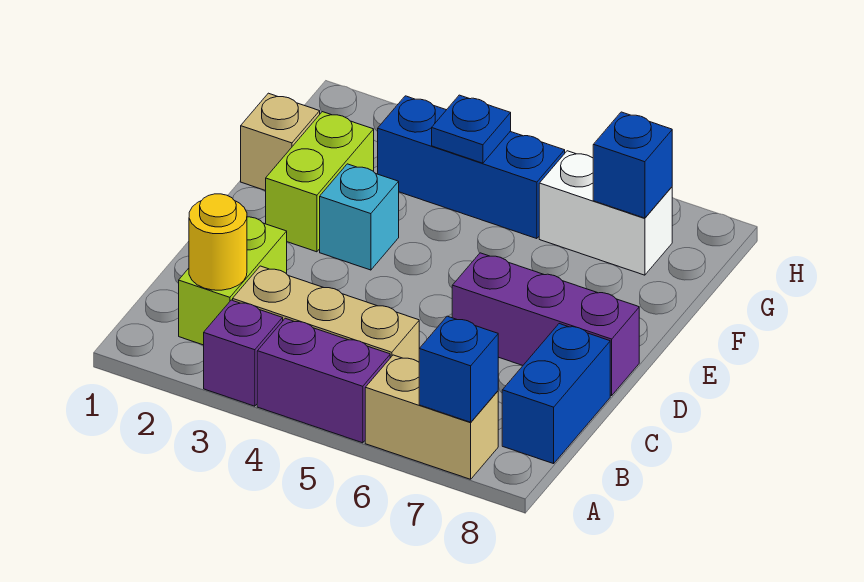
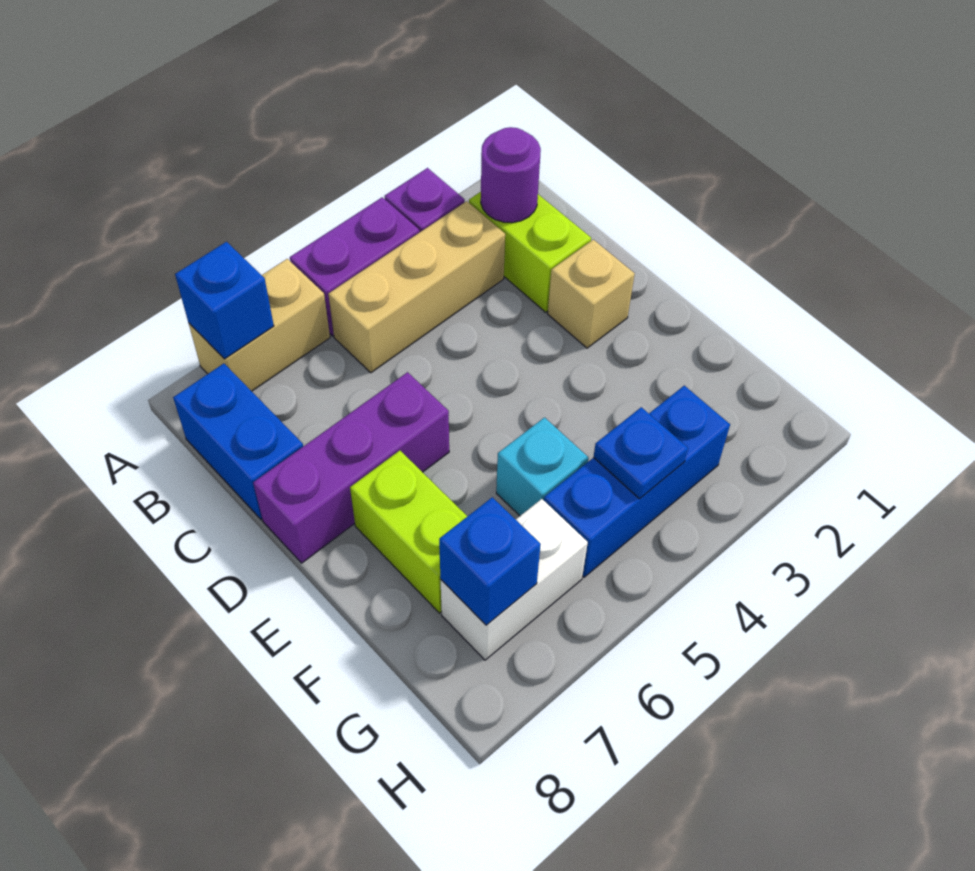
yellow 1x1 round brick [189,194,247,290] -> purple 1x1 round brick [481,127,541,223]
lime 1x2 brick [266,112,374,252] -> lime 1x2 brick moved to [350,451,467,613]
cyan 1x1 brick [320,164,399,270] -> cyan 1x1 brick moved to [496,418,589,516]
tan 1x1 brick [241,93,320,191] -> tan 1x1 brick moved to [548,240,635,348]

